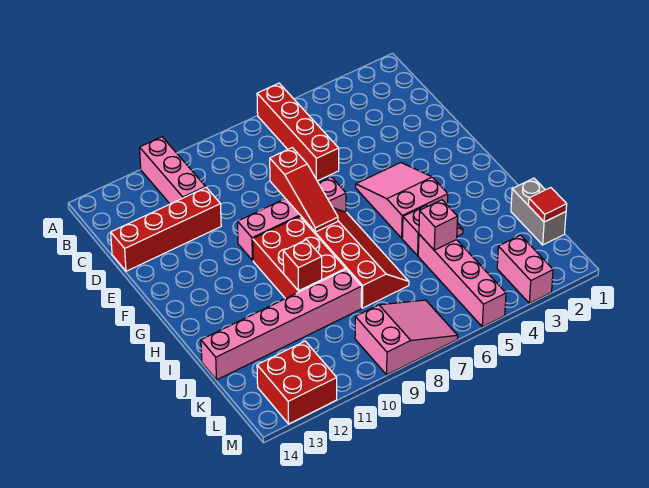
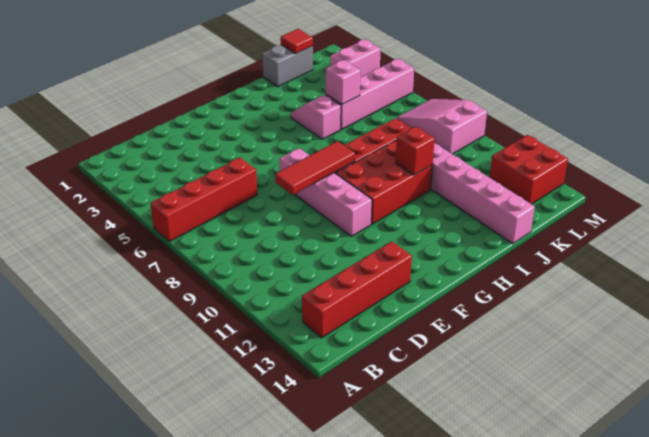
pink 1x3 brick [140,137,206,204] -> none
red 1x4 brick [111,188,221,271] -> red 1x4 brick turned to [302,241,412,338]
red 1x3 slope [270,148,338,232] -> red 1x3 tile [275,141,355,195]
pink 2x3 slope [356,163,448,238] -> none

